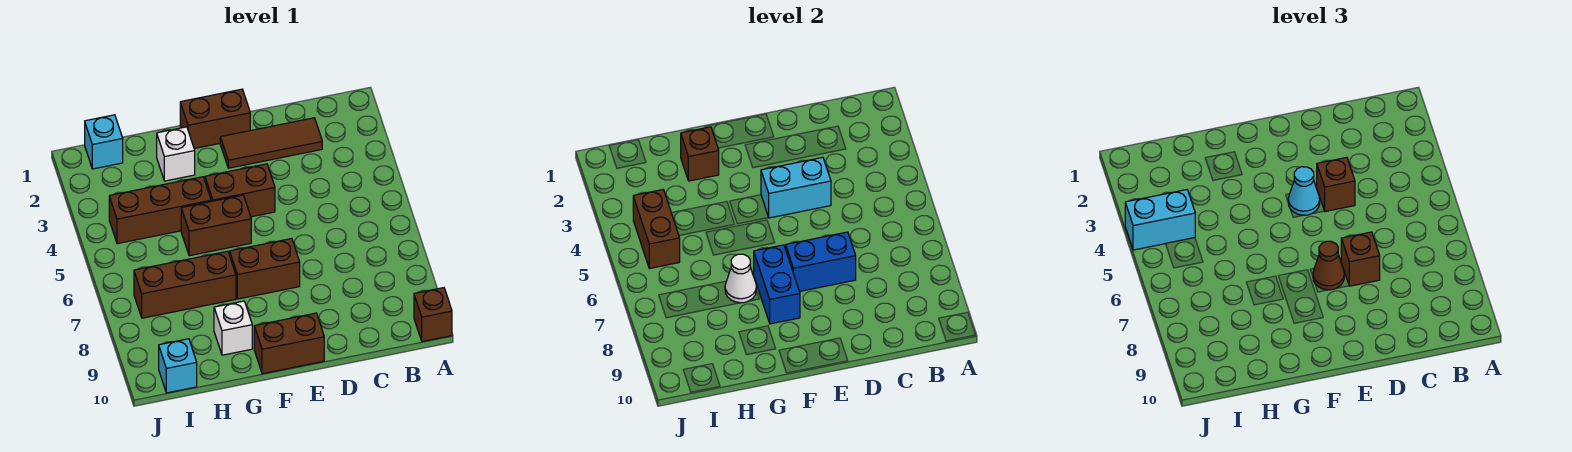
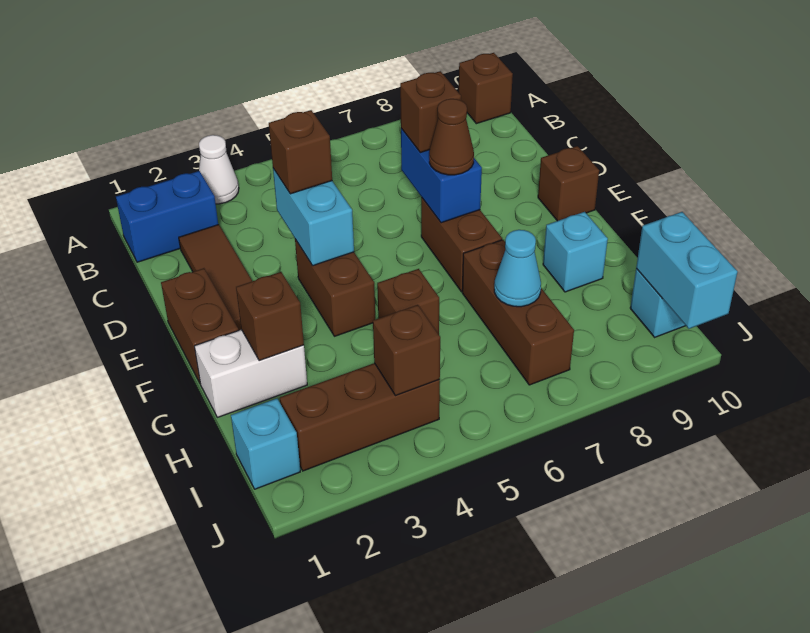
cyan 1x1 cone [1288,167,1320,215] -> cyan 1x1 cone moved to [494,230,541,307]
brown 1x2 brick [254,313,324,374] -> brown 1x1 brick [538,146,599,221]
brown 1x2 brick [181,195,251,256] -> brown 1x1 brick [377,269,439,334]
blue 1x2 brick [754,245,800,324] -> blue 1x2 brick moved to [116,171,218,262]
white 1x1 brick [157,127,195,181] -> white 1x2 brick [194,330,307,417]
brown 1x3 brick [109,177,211,244] -> brown 1x3 brick turned to [280,363,440,471]
white 1x1 cone [725,254,756,303] -> white 1x1 cone moved to [199,135,239,204]
white 1x1 brick [214,301,252,355] -> cyan 1x1 brick [543,212,608,292]
brown 1x2 brick [633,190,680,268] -> brown 1x1 brick [373,305,440,396]
cyan 1x2 brick [1125,190,1195,250] -> cyan 1x2 brick moved to [636,212,737,329]

